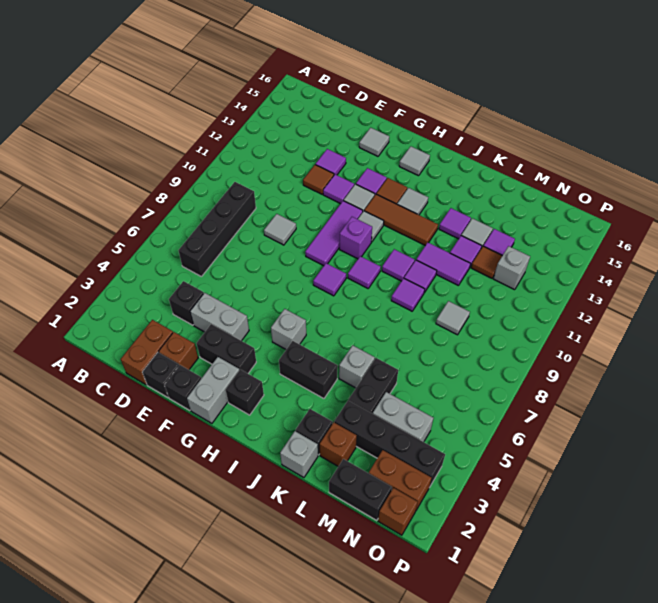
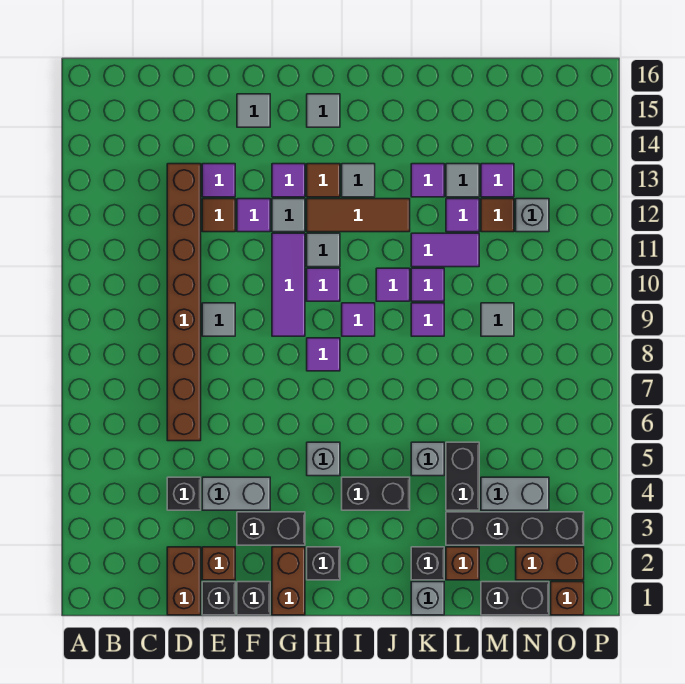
black 1x4 brick [178,182,256,276] -> none
none -> brown 1x8 brick [167,164,201,441]
grey 1x2 brick [187,357,239,423] -> brown 1x2 brick [272,547,305,615]
purple 1x1 brick [339,217,372,259] -> purple 1x1 tile [307,268,340,301]

